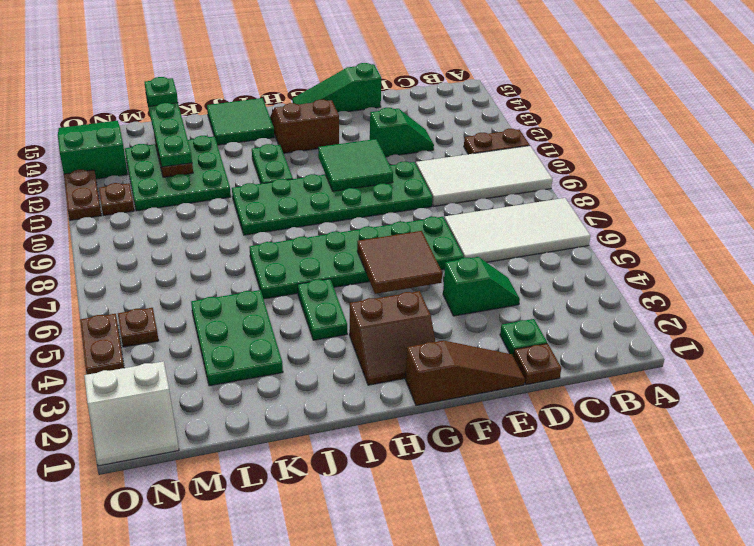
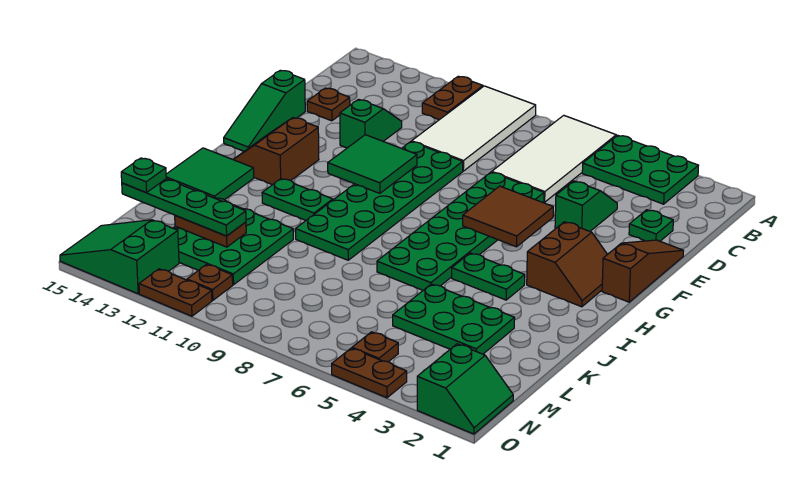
none -> green 2x3 plate [582,135,698,204]
brown 1x1 plate [513,343,561,385] -> brown 1x1 plate moved to [307,88,350,121]
white 2x2 slope [84,361,179,466] -> green 2x2 slope [417,344,513,434]

